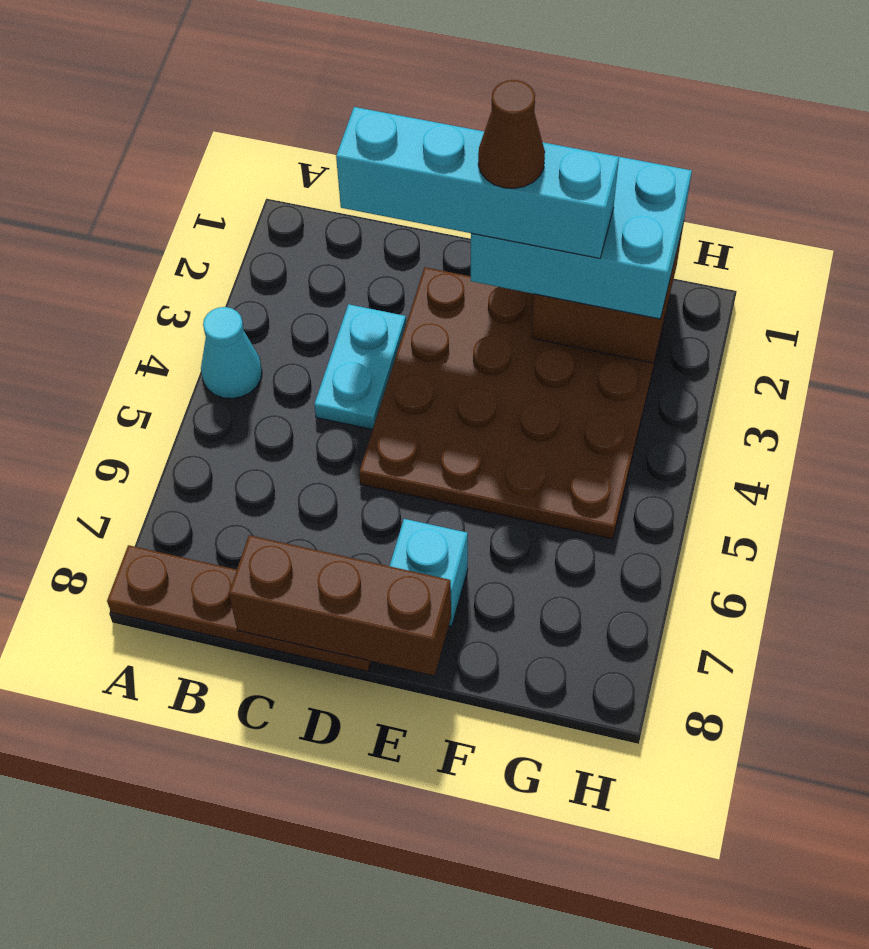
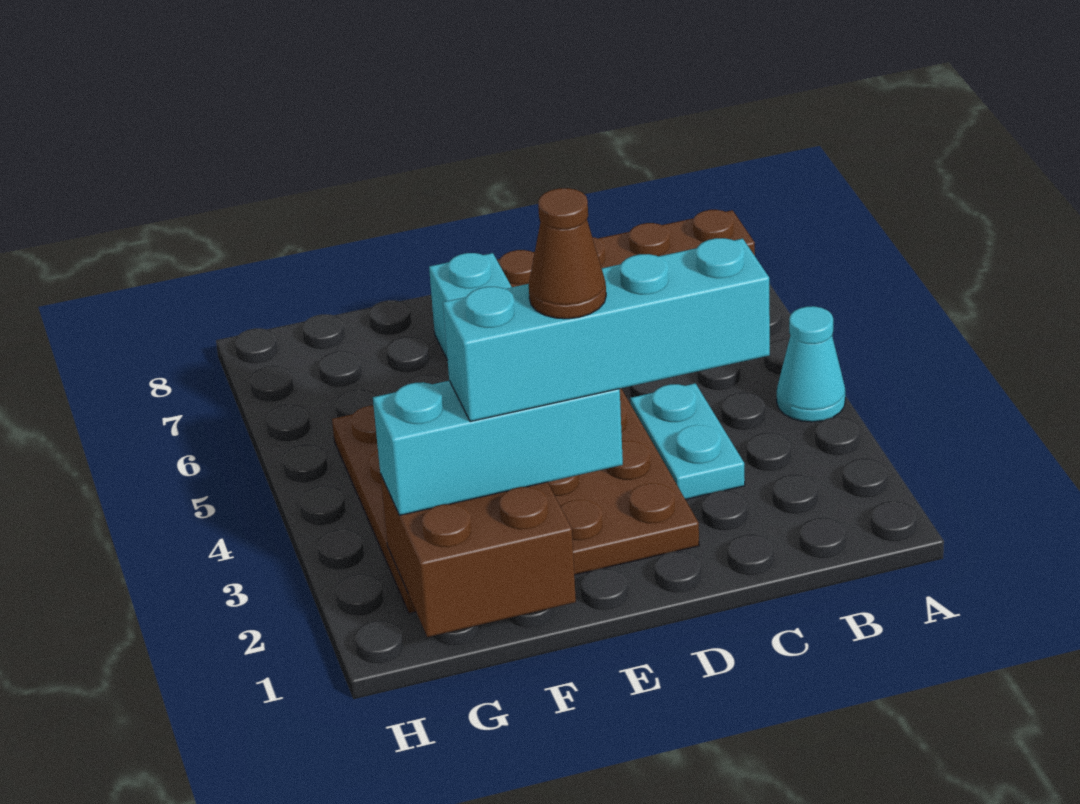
brown 1x3 brick [229,535,451,675] -> none
cyan 2x3 brick [471,142,692,319] -> cyan 1x3 brick [373,381,623,515]

